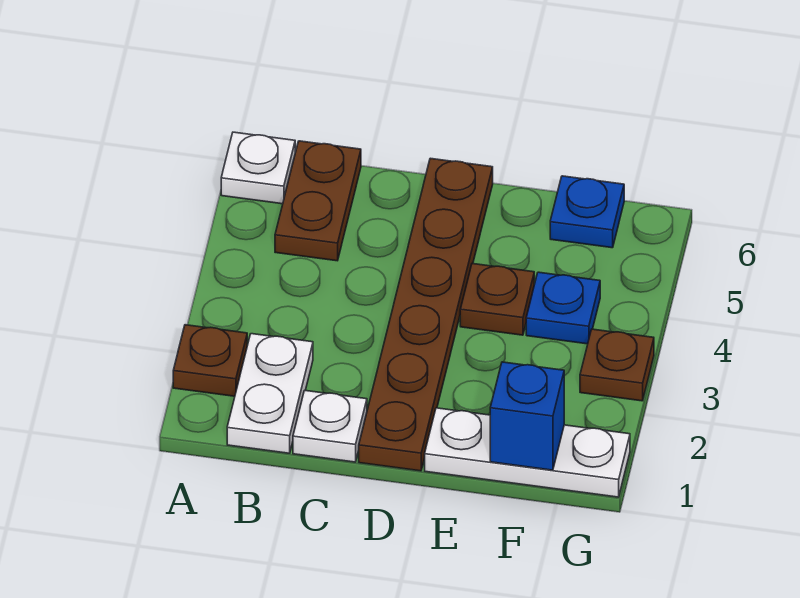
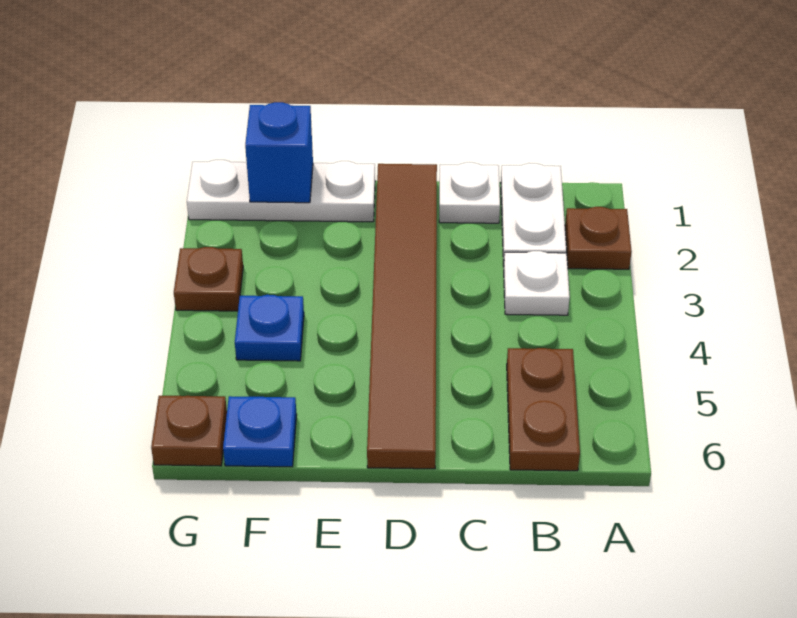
white 1x1 plate [221,132,295,204] -> white 1x1 plate moved to [504,251,570,315]
brown 1x6 plate [359,158,493,471] -> brown 1x6 tile [367,164,437,469]
brown 1x1 plate [460,264,534,335] -> brown 1x1 plate moved to [151,396,227,466]

